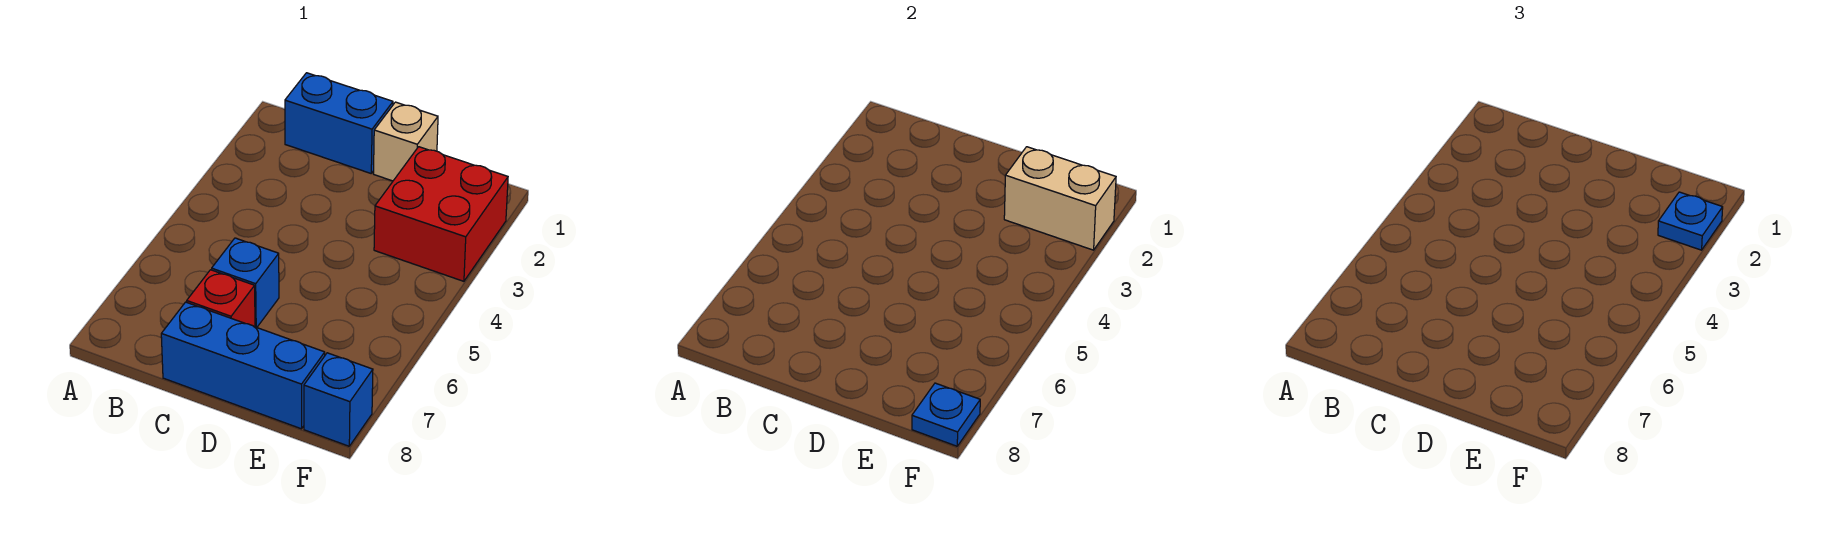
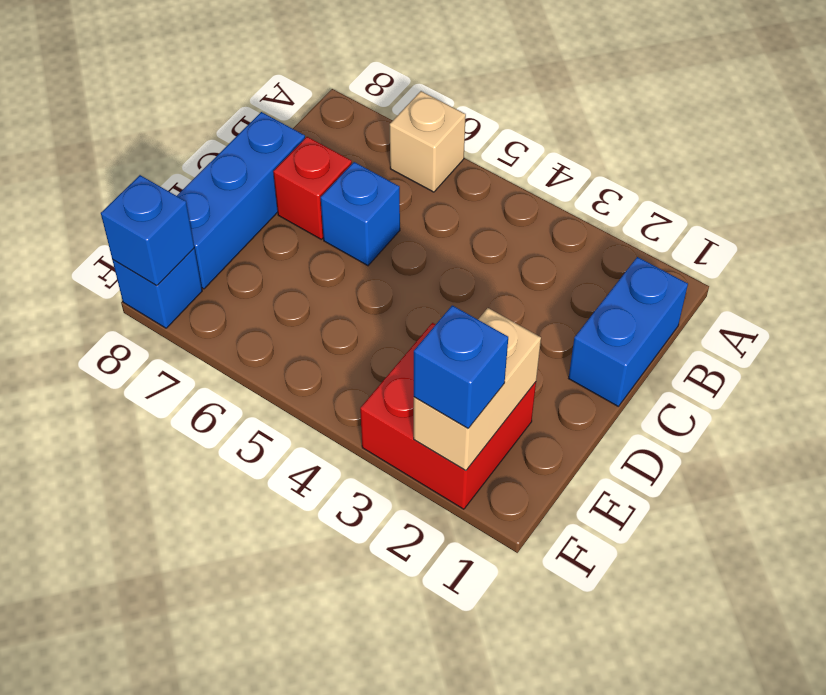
tan 1x1 brick [374,102,438,181] -> tan 1x1 brick moved to [390,91,466,192]
blue 1x1 plate [1658,192,1723,250] -> blue 1x1 brick [414,305,508,428]
blue 1x1 plate [912,383,980,446] -> blue 1x1 brick [101,175,194,286]

